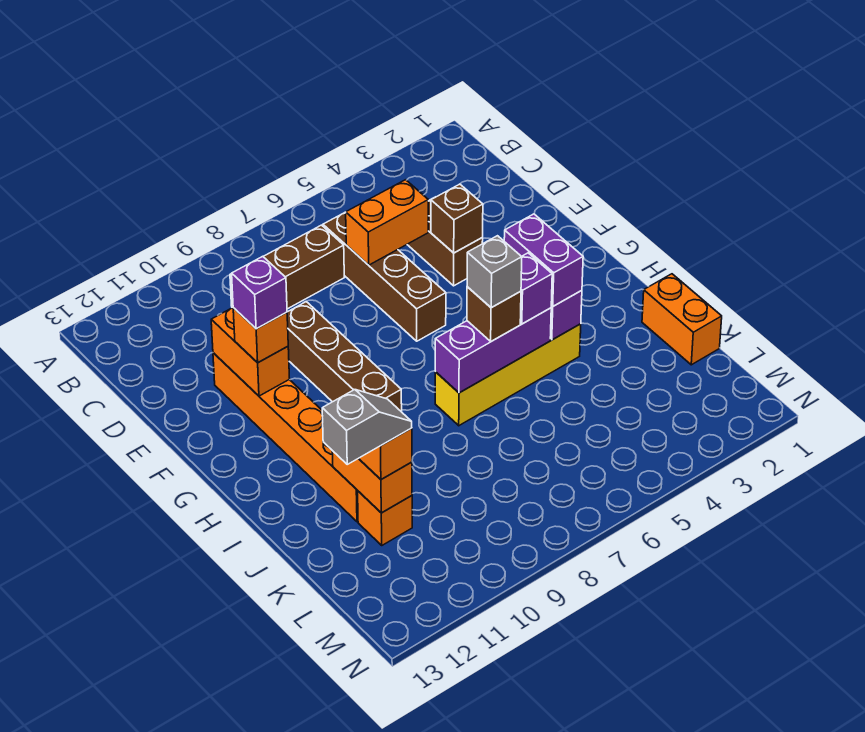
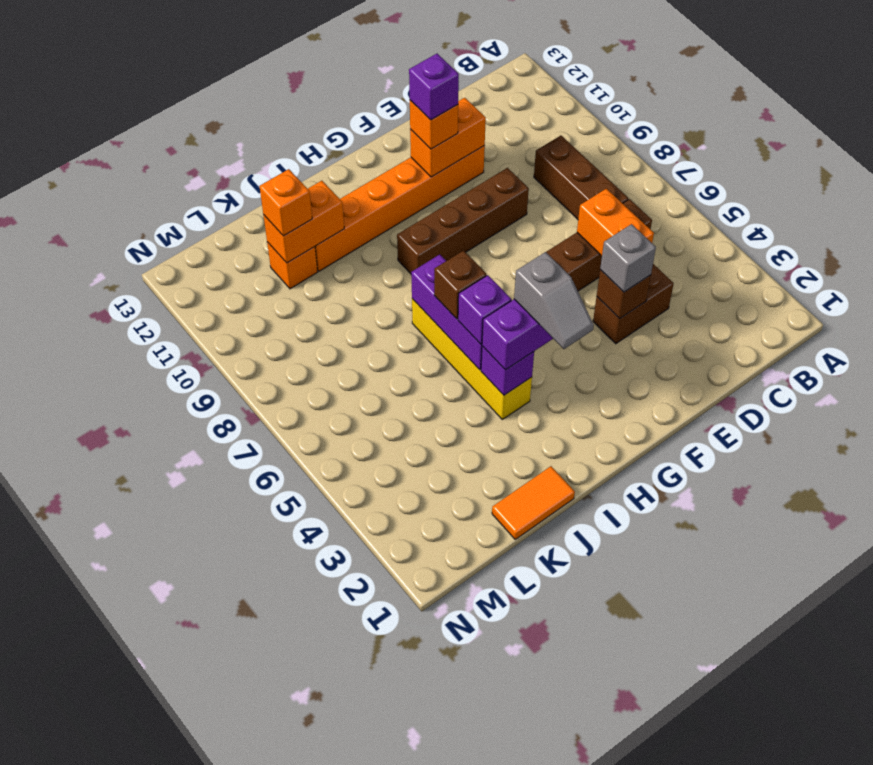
grey 1x1 brick [467,236,522,308] -> grey 1x1 brick moved to [600,224,656,292]
orange 1x2 brick [642,274,722,365] -> orange 1x2 tile [492,466,575,539]
grey 1x2 slope [322,390,412,464] -> grey 1x2 slope moved to [514,252,594,349]

